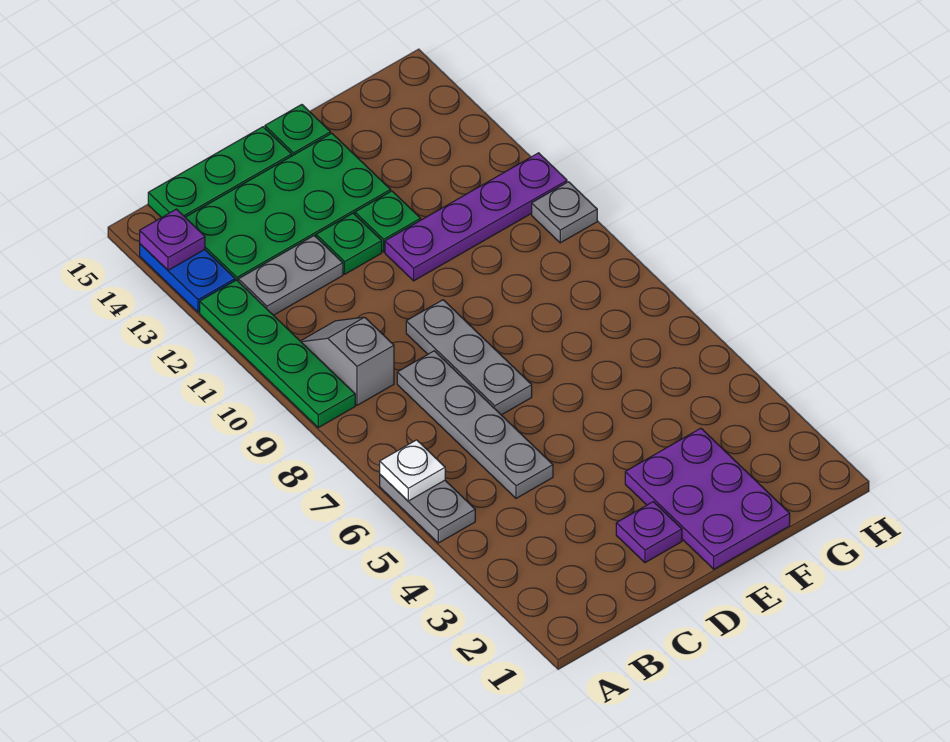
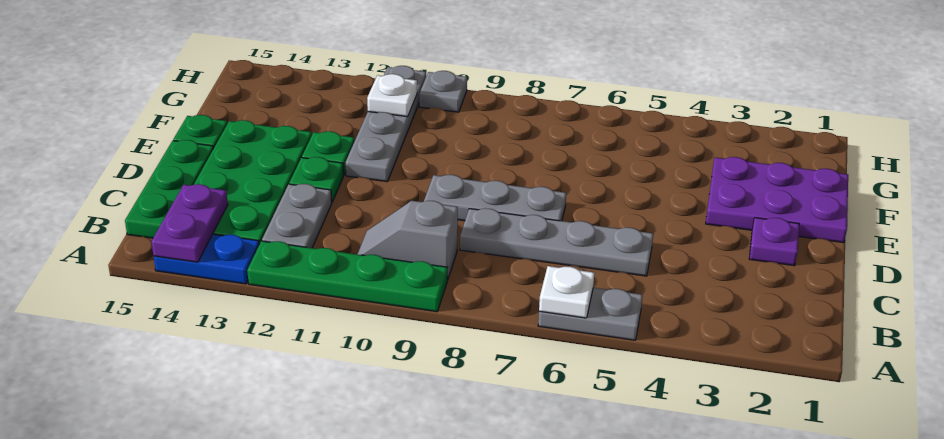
purple 1x1 plate [140,209,205,270] -> purple 1x2 plate [151,184,228,262]
purple 1x4 plate [385,153,567,281] -> grey 1x4 plate [346,66,426,182]
none -> white 1x1 plate [367,74,417,117]

